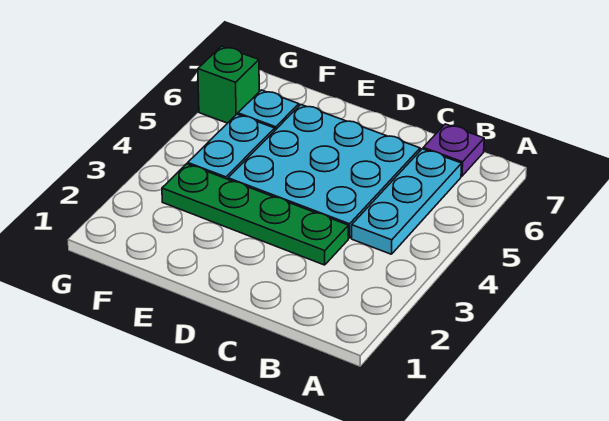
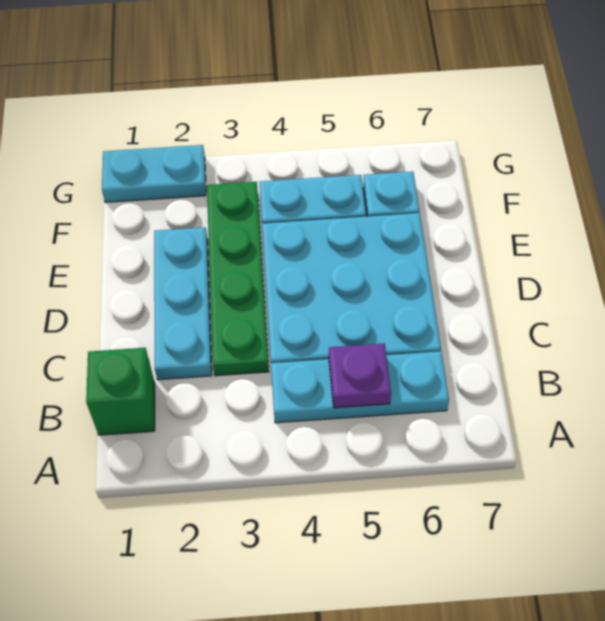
purple 1x1 plate [423,124,484,176] -> purple 1x1 plate moved to [329,343,391,408]
none -> cyan 1x3 plate [154,227,212,380]
none -> cyan 1x2 plate [102,145,206,202]
green 1x1 brick [198,46,259,123] -> green 1x1 brick moved to [86,348,155,435]

